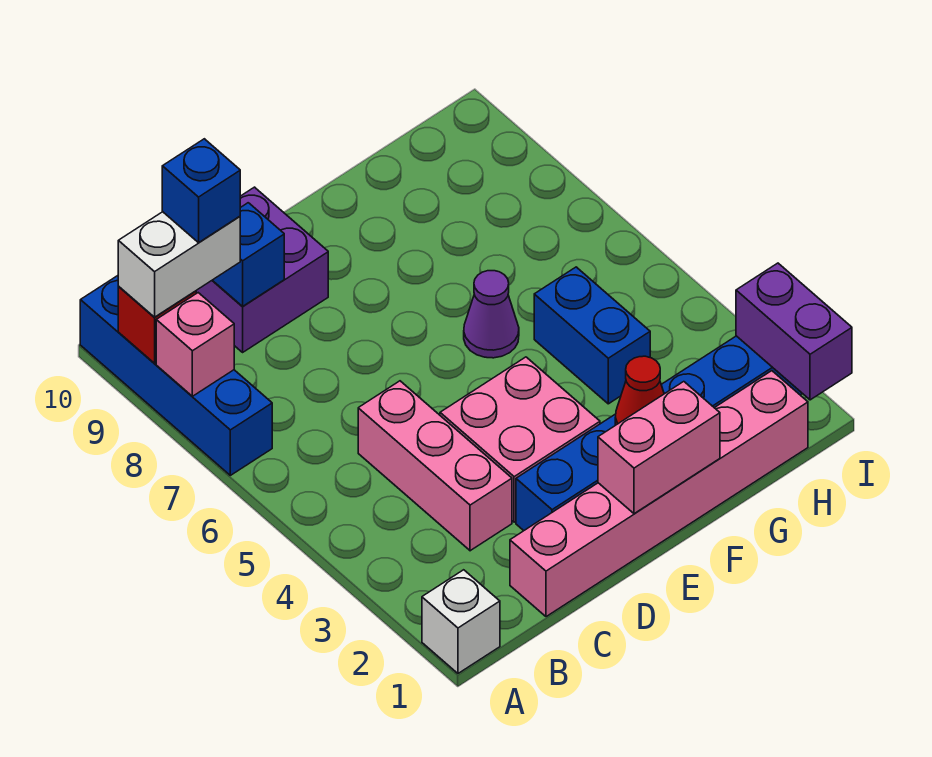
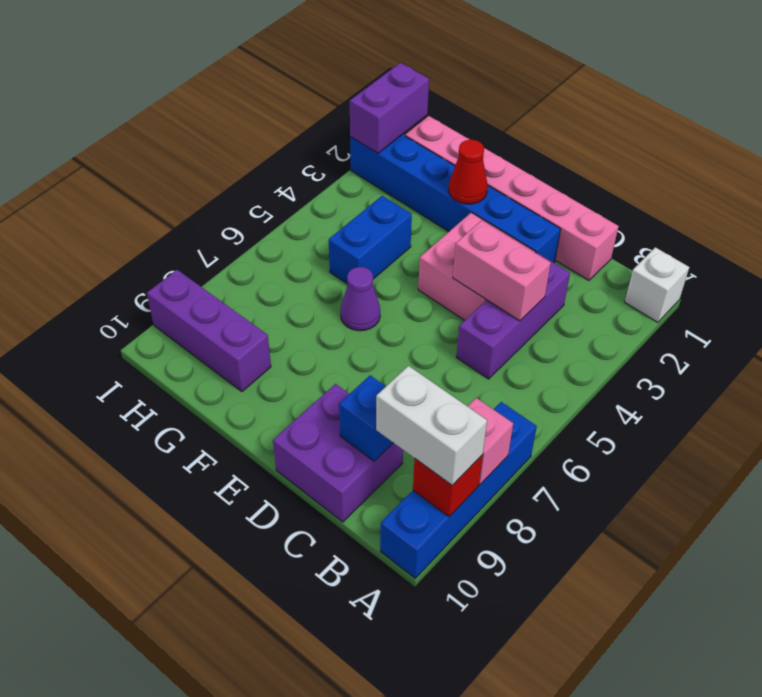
blue 1x1 brick [162,139,240,243] -> none
pink 1x3 brick [358,381,512,551] -> purple 1x3 brick [456,253,570,379]
pink 1x2 brick [598,382,720,514] -> pink 1x2 brick moved to [453,220,551,321]
none -> purple 1x3 brick [147,270,271,392]

